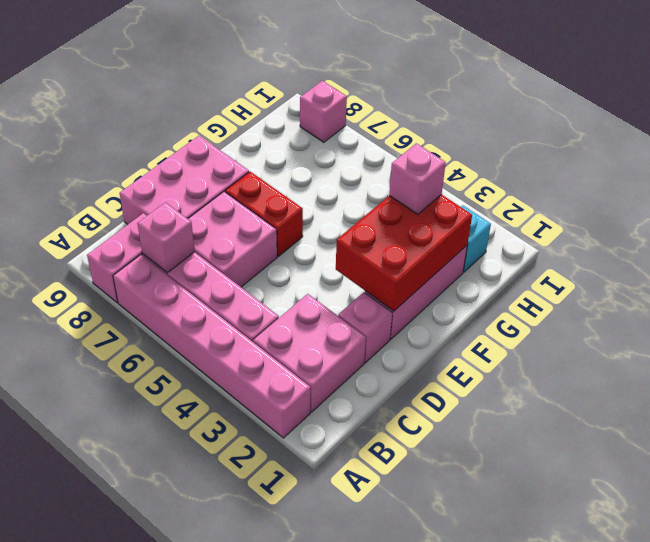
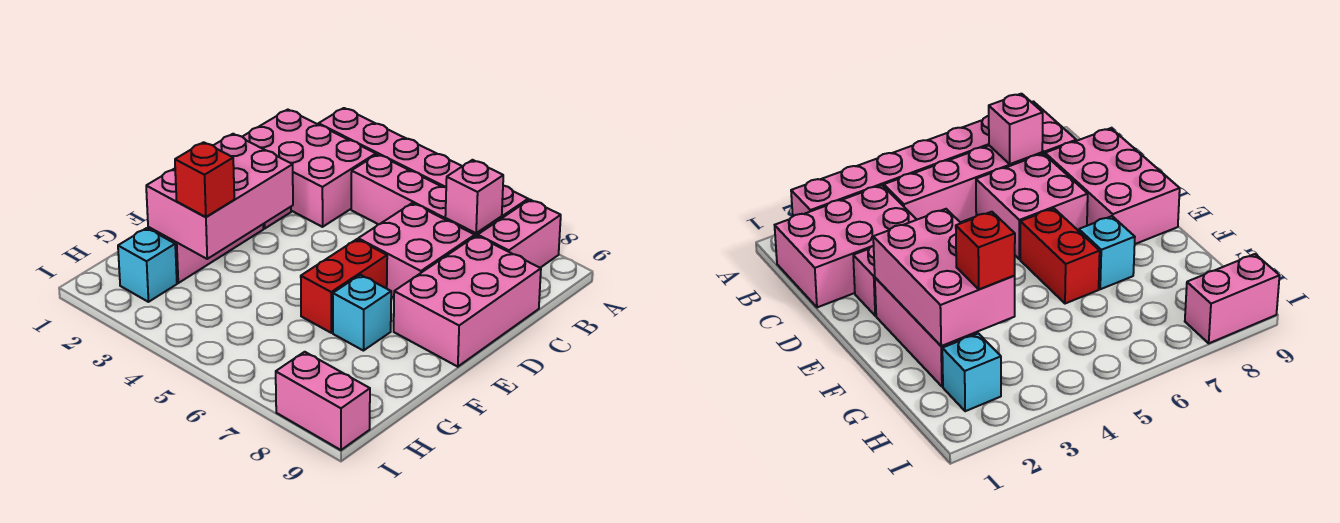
pink 2x2 brick [253,294,366,412] -> pink 2x3 brick [242,110,376,227]
red 2x3 brick [336,194,472,311] -> pink 2x3 brick [146,134,293,259]
red 1x2 brick [225,172,303,256] -> red 1x2 brick turned to [301,239,387,333]
none -> cyan 1x1 brick [333,275,391,351]
pink 1x1 brick [389,143,446,214] -> red 1x1 brick [175,142,234,217]
pink 1x1 brick [300,81,347,142] -> pink 1x2 brick [276,352,370,450]

